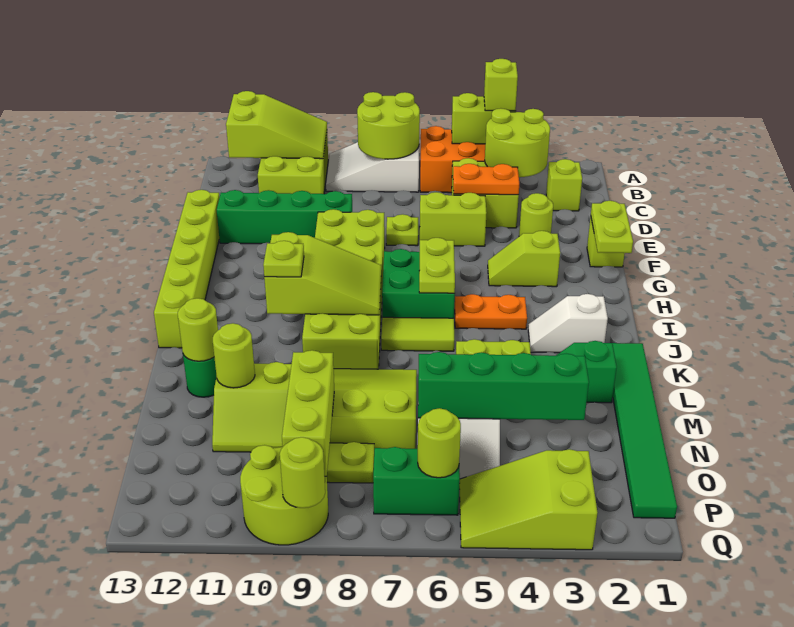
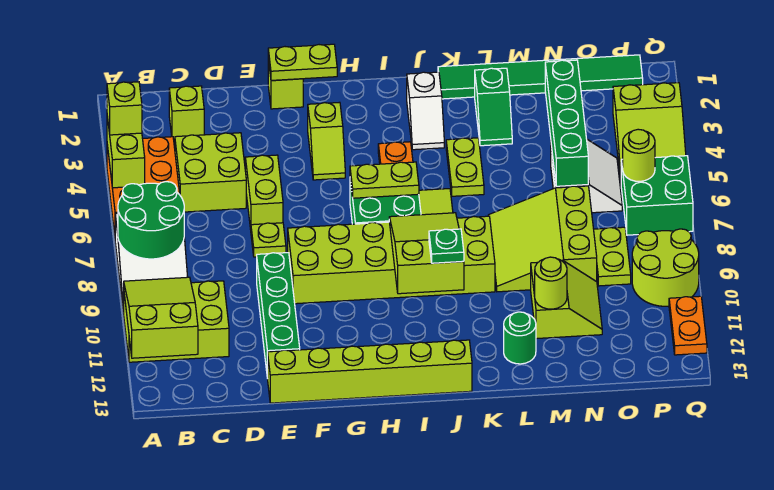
lime 2x2 round brick [357,92,420,159] -> green 2x2 round brick [118,182,184,259]
lime 2x2 round brick [485,108,550,177] -> none
orange 1x2 plate [453,164,519,195] -> orange 1x2 plate moved to [669,296,707,355]
lime 1x1 round brick [519,193,553,236] -> none
lime 1x1 plate [263,241,304,277] -> green 1x1 plate [429,229,464,263]
lime 1x1 round brick [178,298,218,361] -> none
lime 1x3 brick [282,350,334,476] -> none
green 1x2 brick [373,447,460,515] -> green 2x2 brick [621,156,693,235]
lime 1x1 round brick [280,437,325,508] -> none

